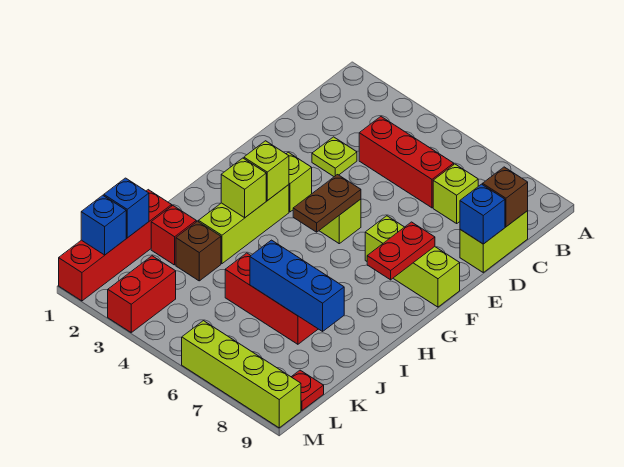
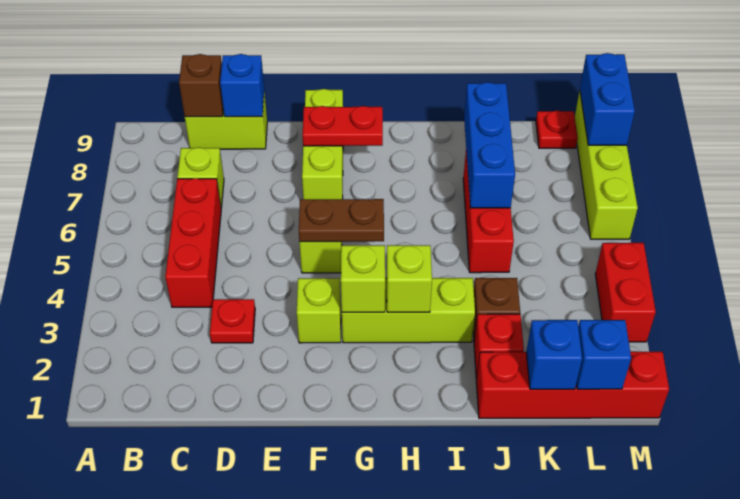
lime 1x1 plate [312,137,357,177] -> red 1x1 plate [210,299,255,343]
red 1x2 brick [108,256,176,332] -> red 1x2 brick turned to [595,243,656,342]
none -> blue 1x2 brick [580,53,635,145]

